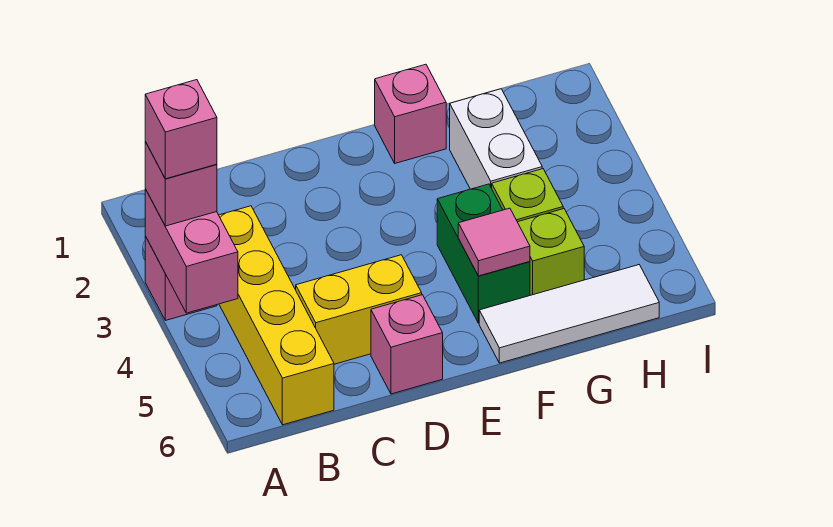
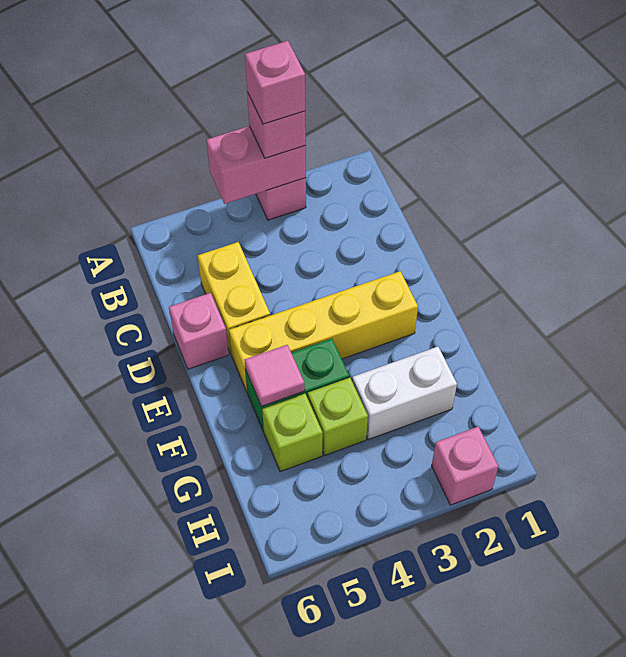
yellow 1x4 brick [219,206,334,425] -> yellow 1x4 brick moved to [229,271,418,391]
pink 1x1 brick [375,64,446,163] -> pink 1x1 brick moved to [432,427,498,505]
white 1x3 tile [479,265,659,363] -> none

